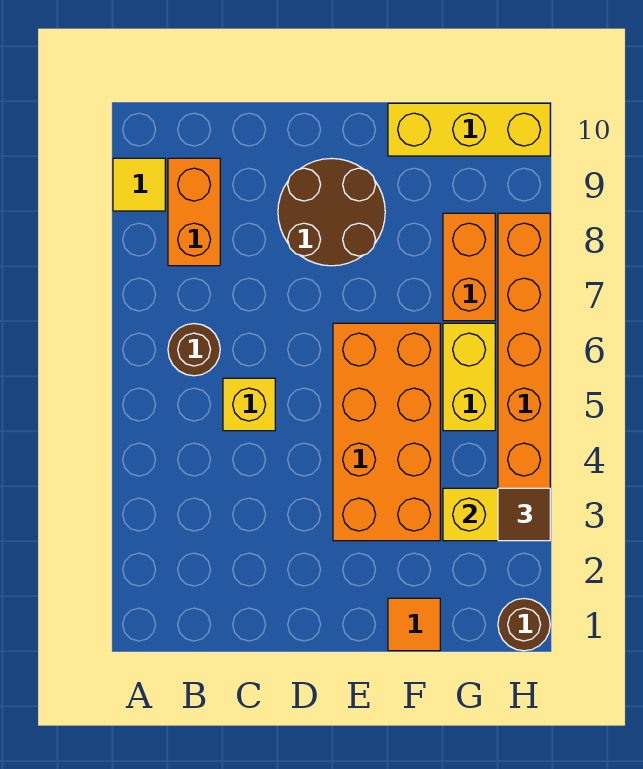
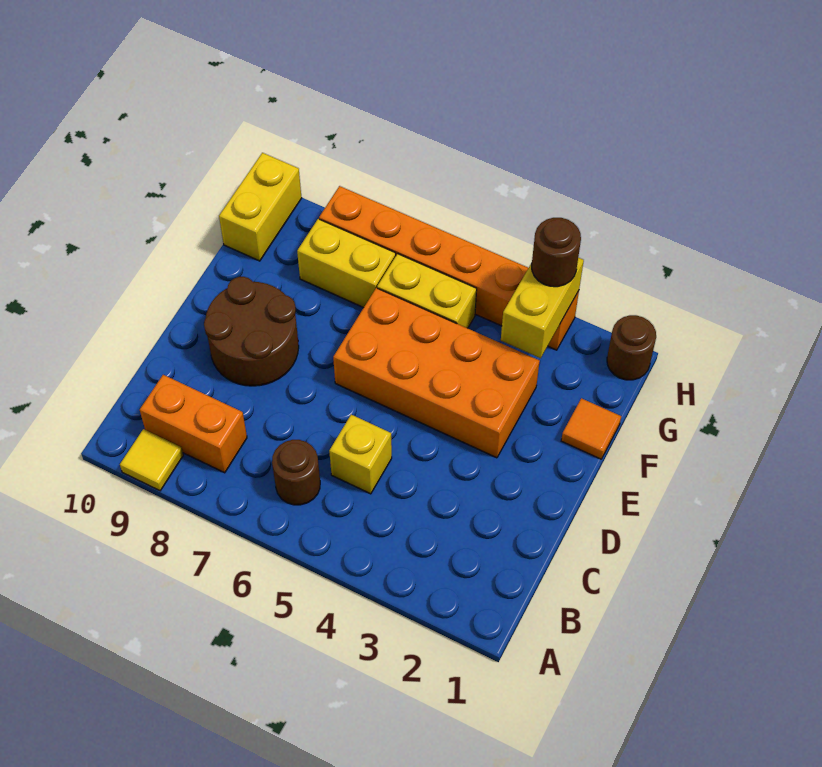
yellow 1x3 brick [388,103,550,156] -> yellow 1x2 brick [219,153,302,261]
orange 1x2 brick [443,213,495,321] -> yellow 1x2 brick [297,219,396,308]
brown 1x1 tile [498,488,550,541] -> brown 1x1 round brick [532,218,581,287]

